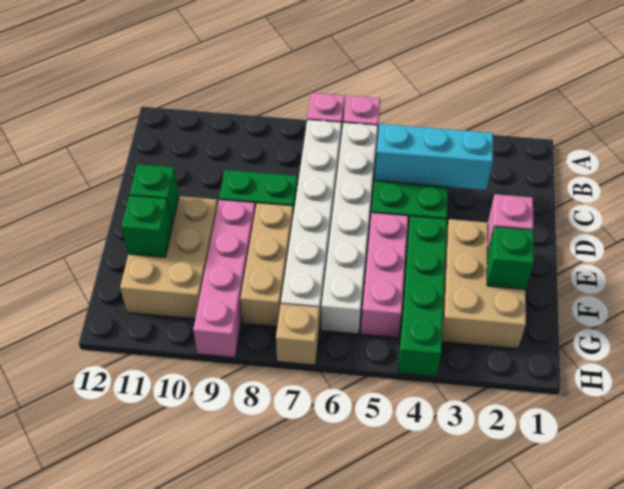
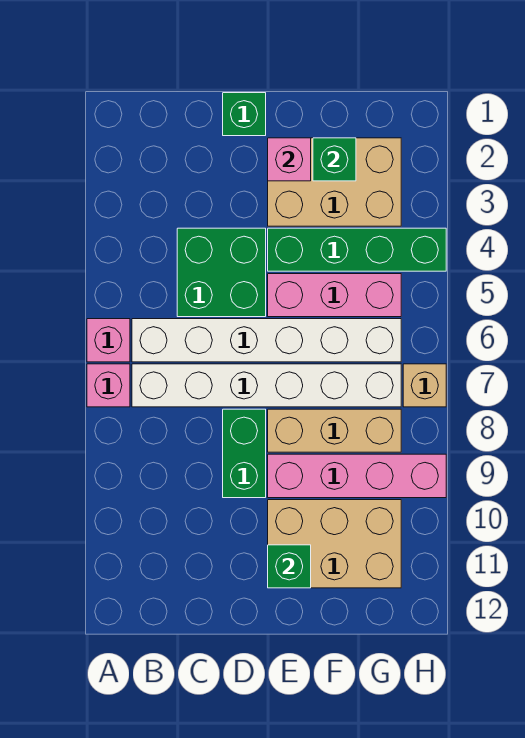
cyan 1x3 brick [374,124,493,190] -> none
green 1x1 brick [121,196,172,257] -> green 1x1 brick moved to [223,93,266,136]

